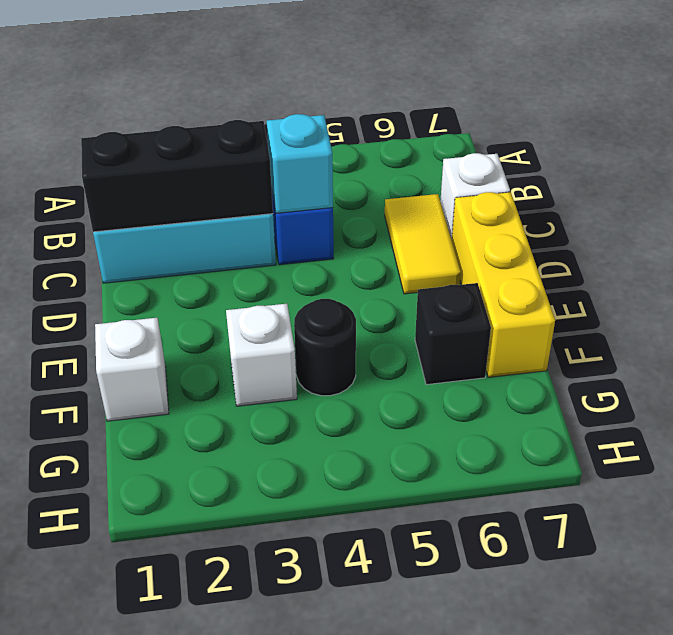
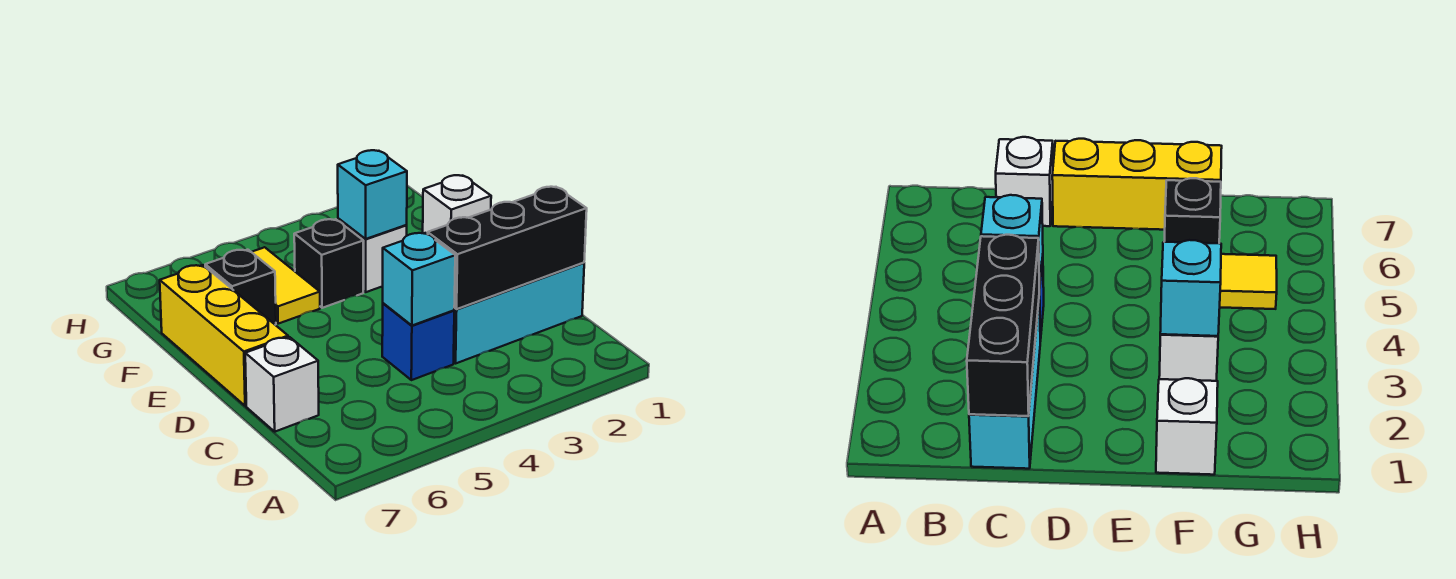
yellow 1x2 tile [385,194,461,294] -> yellow 1x2 tile moved to [252,247,320,324]
none -> cyan 1x1 brick [338,150,407,239]
black 1x1 round brick [294,299,356,396] -> black 1x1 brick [294,219,363,308]

